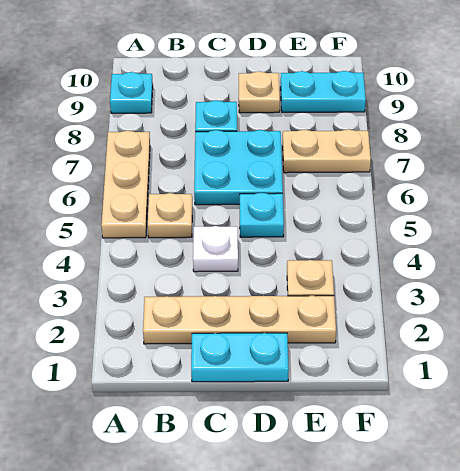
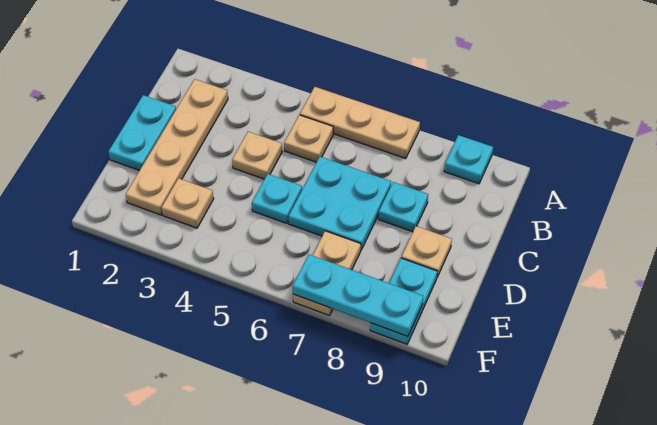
white 1x1 plate [193,226,238,272] -> tan 1x1 plate [232,132,282,179]
none -> cyan 1x3 plate [293,254,423,336]

